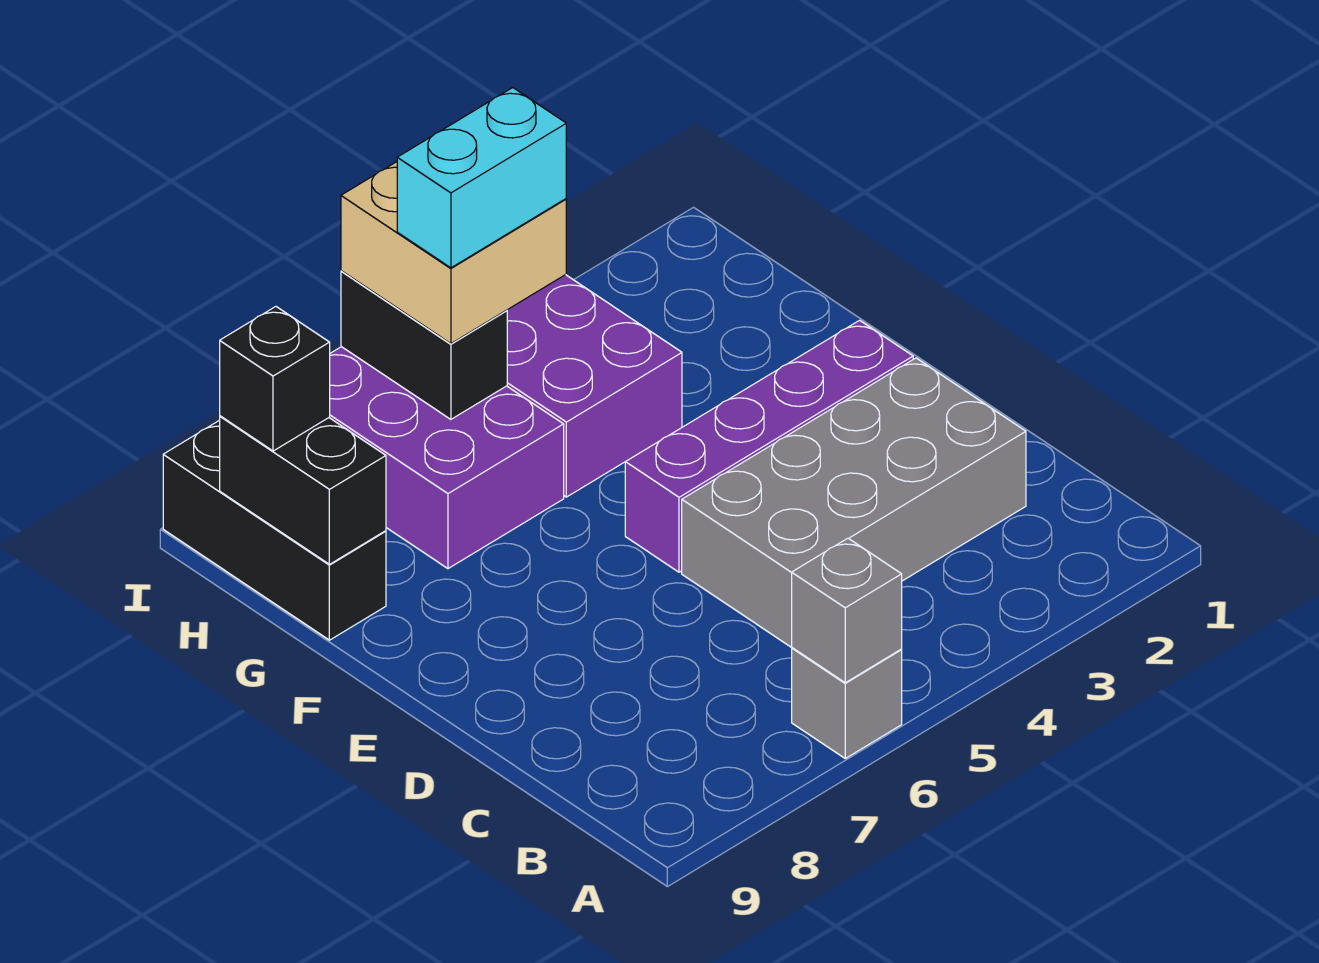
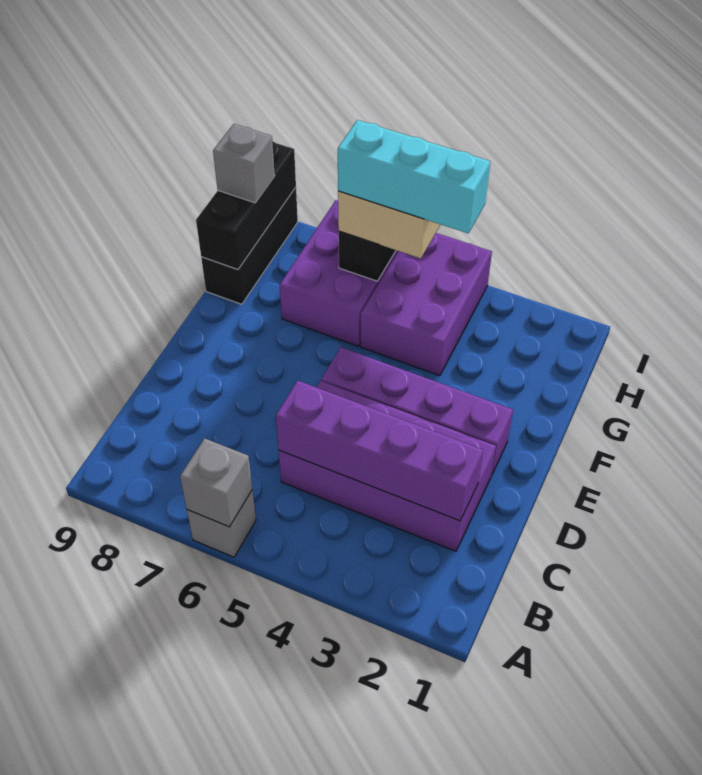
grey 2x4 brick [682,358,1026,648] -> purple 2x4 brick [279,381,496,551]
none -> purple 1x4 brick [276,380,483,521]
black 1x2 brick [220,416,386,564] -> black 1x3 brick [196,141,296,269]
cyan 1x2 brick [397,88,566,268] -> cyan 1x3 brick [338,120,490,233]
black 1x1 brick [220,307,330,451] -> grey 1x1 brick [213,124,275,203]

